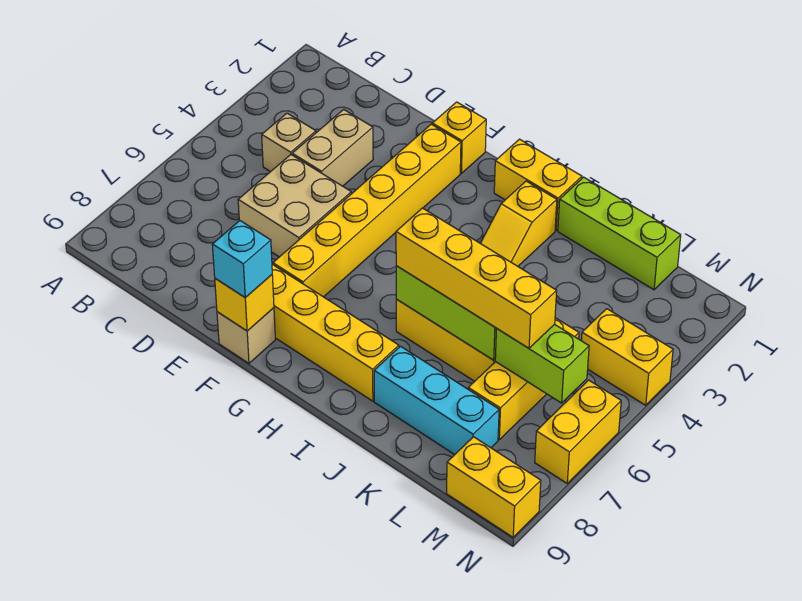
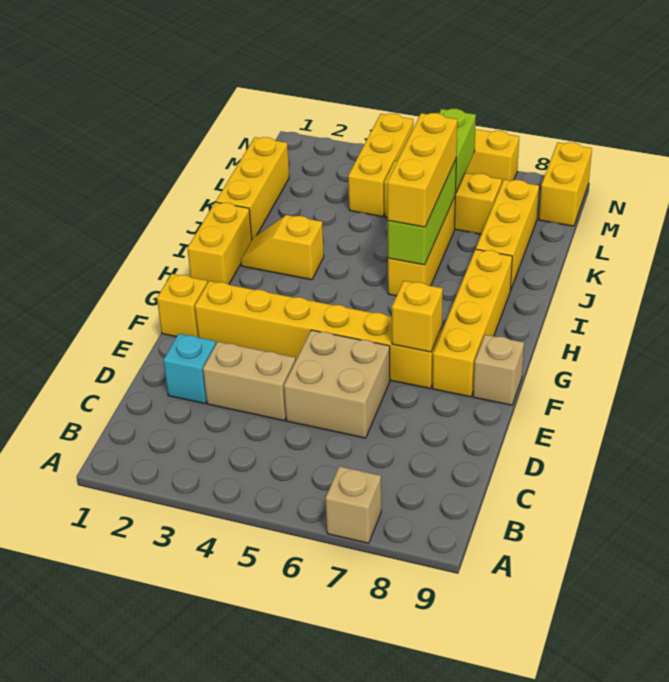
tan 1x1 brick [262,113,316,172] -> tan 1x1 brick moved to [325,466,381,543]
yellow 1x1 brick [215,275,274,331] -> yellow 1x1 brick moved to [392,281,443,352]
cyan 1x1 brick [212,221,272,298] -> cyan 1x1 brick moved to [163,334,216,404]
yellow 1x2 slope [480,181,557,266] -> yellow 1x2 slope turned to [241,215,324,280]
yellow 1x4 brick [396,208,557,348] -> yellow 1x3 brick [387,113,457,227]
lime 1x3 brick [558,177,681,290] -> yellow 1x3 brick [216,137,289,239]
cyan 1x3 brick [374,346,499,455] -> yellow 1x3 brick [476,180,539,290]
yellow 1x2 brick [581,309,673,405] -> yellow 1x3 brick [348,114,413,217]

